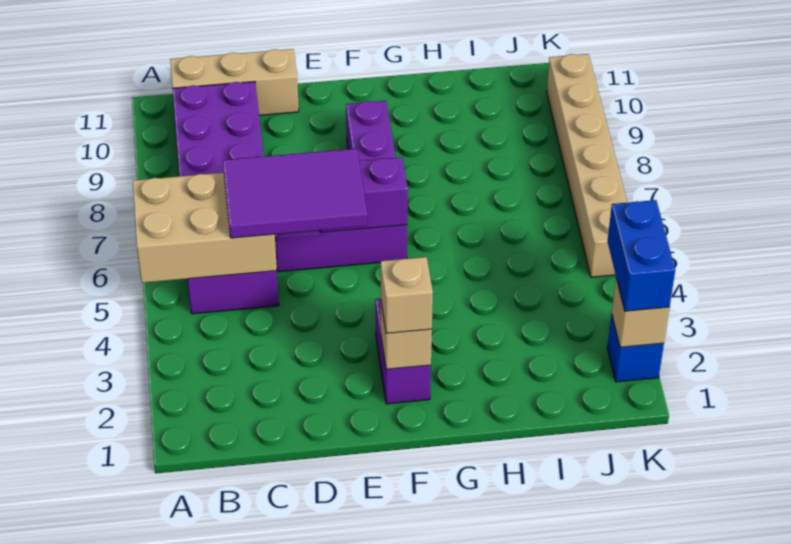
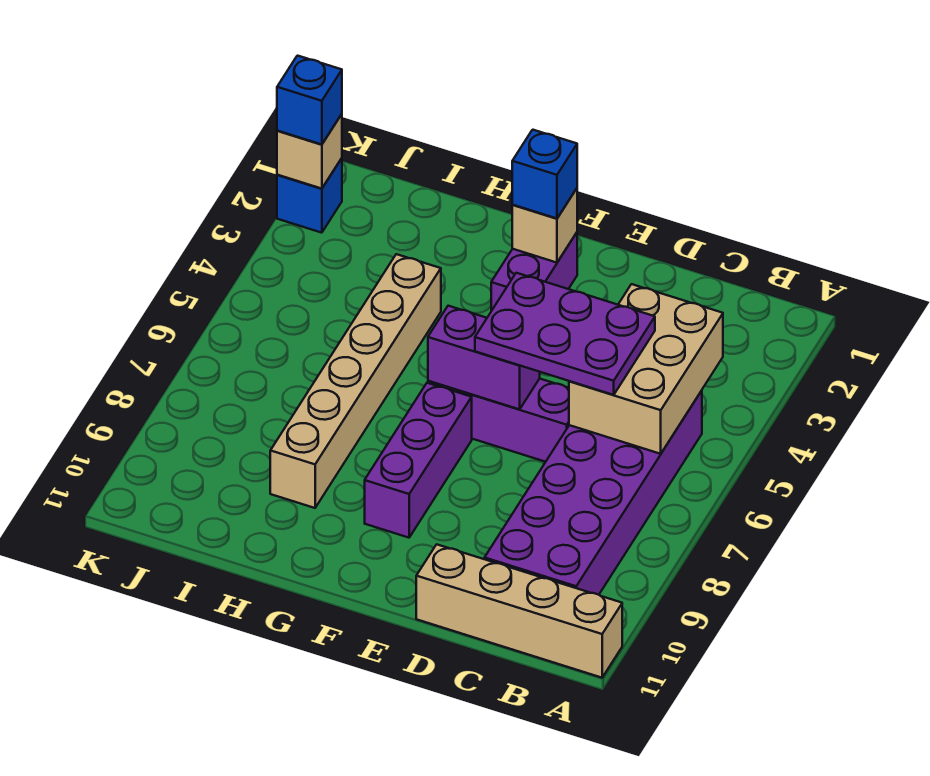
tan 2x3 brick [133,173,277,283] -> tan 2x3 brick turned to [569,284,723,454]
tan 1x3 brick [170,49,299,115] -> tan 1x4 brick [416,544,622,678]
purple 2x3 tile [223,149,367,238] -> purple 2x3 plate [475,273,655,395]
tan 1x1 brick [381,257,433,333] -> blue 1x1 brick [512,130,577,218]
blue 1x2 brick [607,200,675,311] -> blue 1x1 brick [277,56,342,144]
tan 1x6 brick [547,54,627,277] -> tan 1x6 brick moved to [270,254,441,508]

